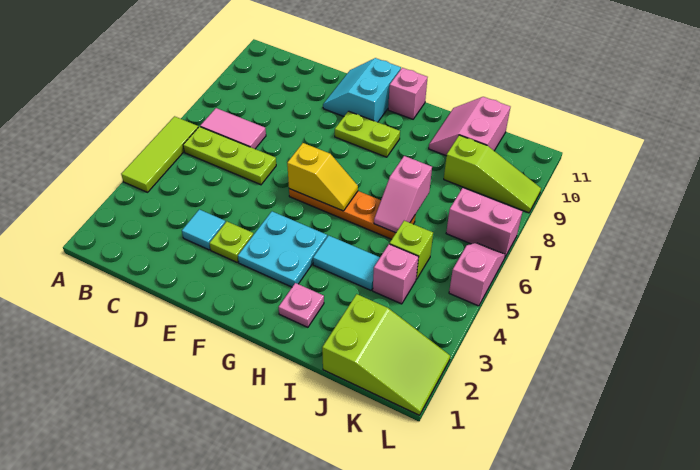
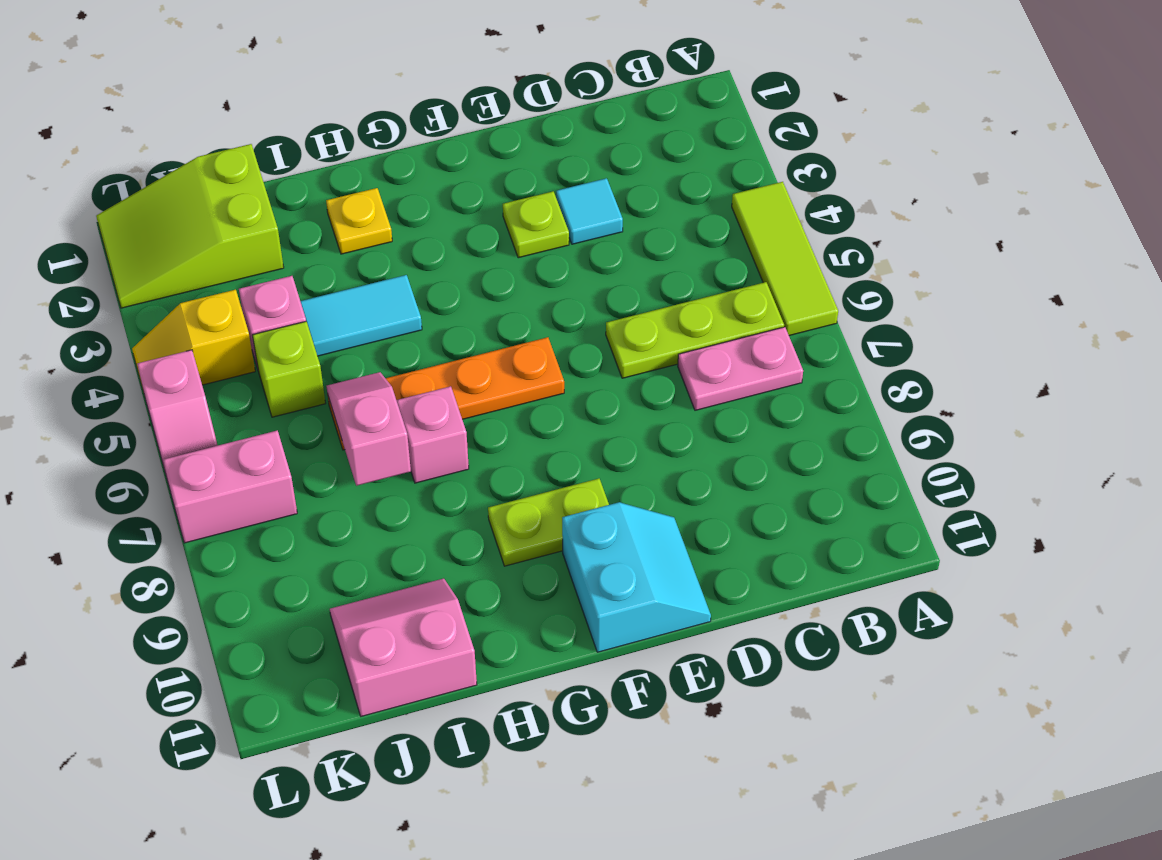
pink 1x2 tile [200,108,266,149] -> pink 1x2 plate [678,327,803,410]
cyan 2x2 plate [238,211,327,287] -> none
yellow 1x2 slope [287,143,358,211] -> yellow 1x2 slope moved to [132,290,255,388]
pink 1x1 brick [388,68,428,119] -> pink 1x1 brick moved to [396,386,469,483]
pink 1x1 plate [279,283,324,327] -> yellow 1x1 plate [326,188,392,254]
pink 2x2 slope [429,97,510,156] -> pink 2x2 slope turned to [330,578,477,716]
lime 1x3 slope [444,135,541,213] -> none

